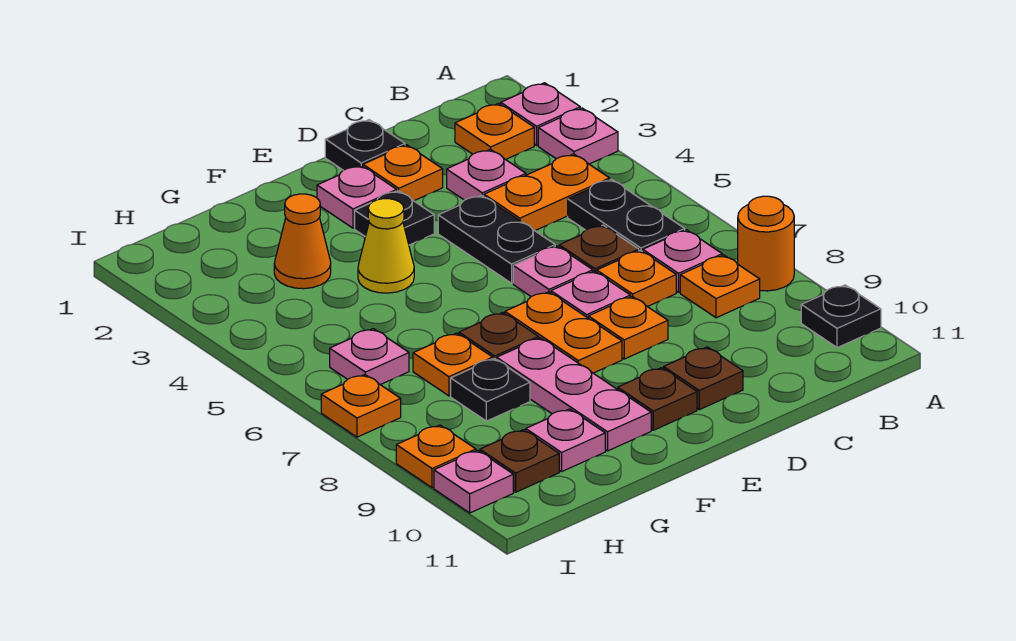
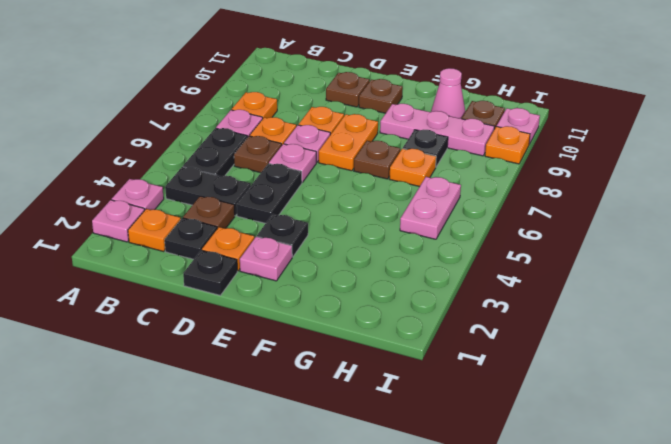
orange 1x1 round brick [738,196,794,291] -> none
black 1x1 plate [801,285,881,348] -> black 1x1 plate moved to [165,218,217,259]
orange 1x2 plate [484,154,610,231] -> black 1x2 plate [165,167,251,216]
pink 1x1 plate [447,149,526,200] -> brown 1x1 plate [183,196,235,229]
yellow 1x1 cone [358,199,414,293] -> none
pink 1x3 plate [497,338,651,451] -> pink 1x3 plate turned to [380,104,494,156]
orange 1x1 cone [274,194,331,289] -> none
pink 1x1 plate [526,409,605,472] -> pink 1x1 cone [431,68,465,119]
pink 1x1 plate [330,329,409,385] -> pink 1x2 plate [400,177,461,239]
orange 1x1 plate [321,375,401,437] -> none

